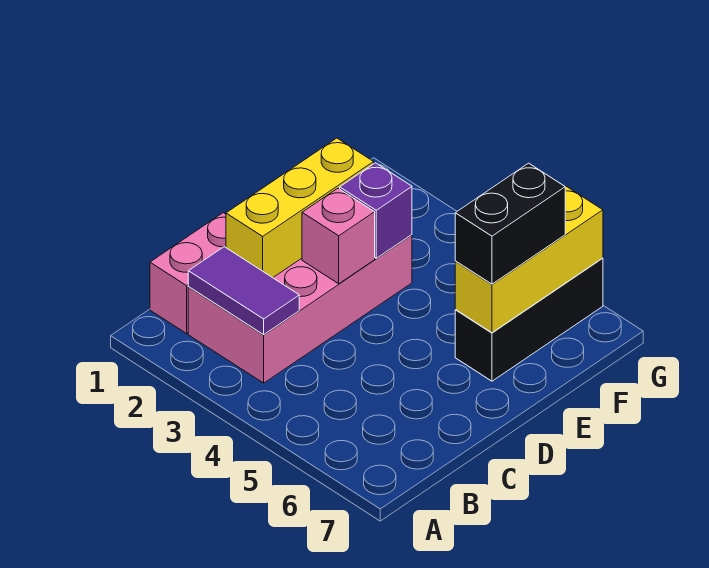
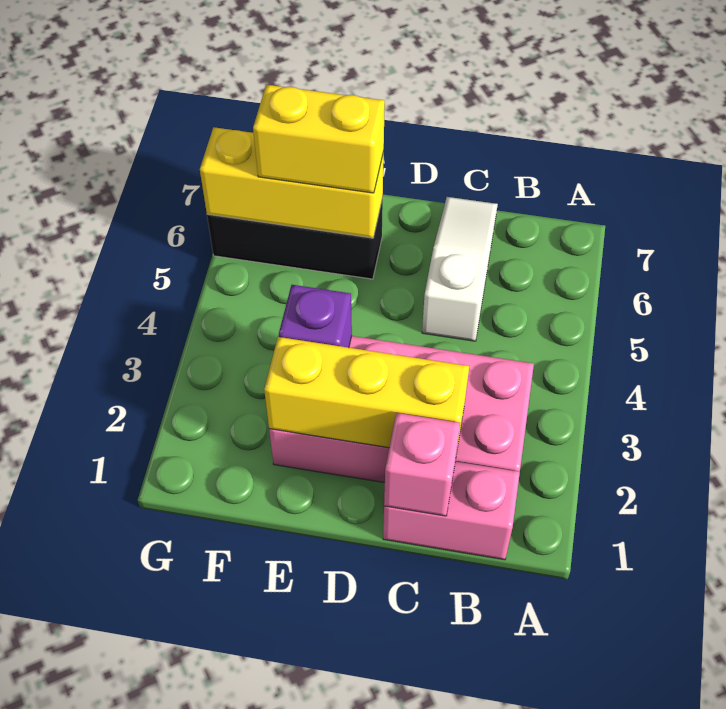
purple 1x2 tile [188,247,299,334] -> none
none -> white 1x3 slope [422,197,498,341]
pink 1x1 brick [302,188,375,284] -> pink 1x1 brick moved to [384,413,460,516]
black 1x2 brick [455,163,565,284] -> yellow 1x2 brick [253,85,385,193]

